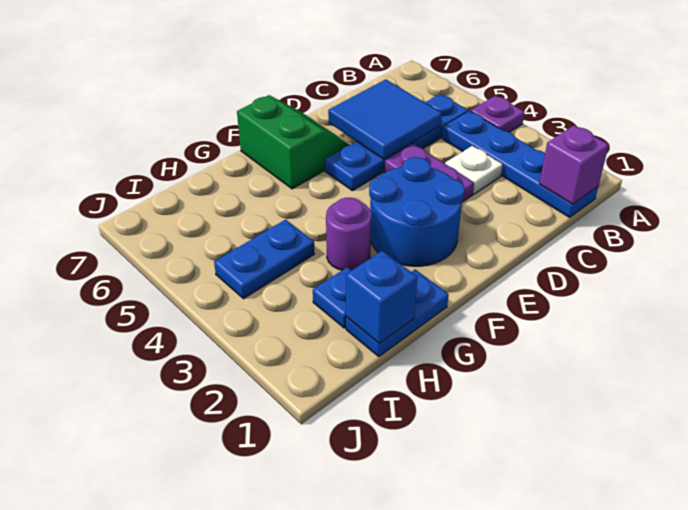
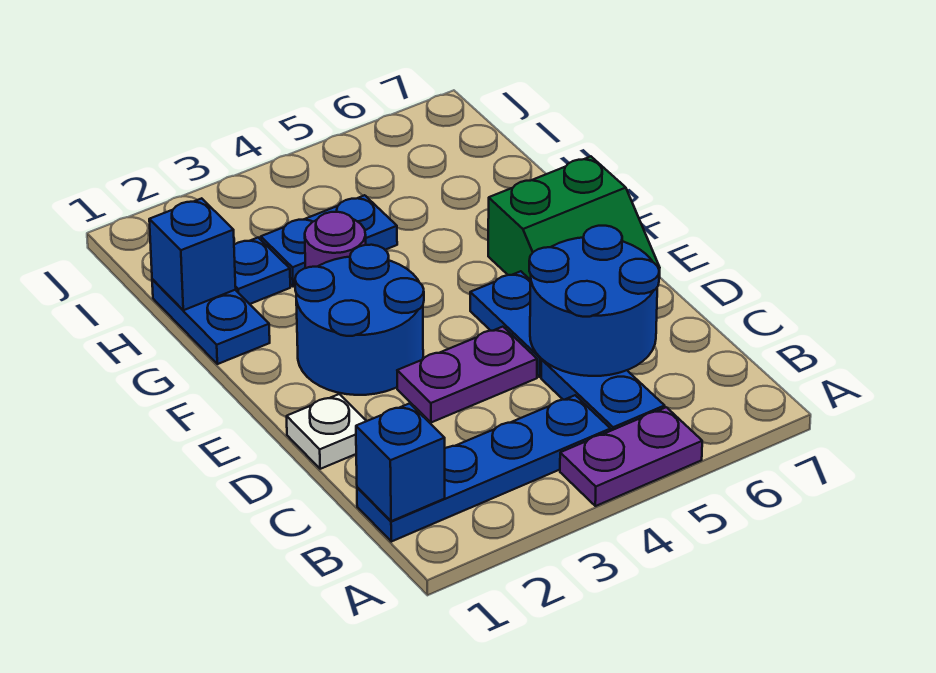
purple 1x1 plate [471,95,524,132] -> purple 1x2 plate [560,407,702,506]
purple 1x1 brick [539,125,609,204] -> blue 1x1 brick [356,403,445,521]
white 1x1 plate [445,146,503,194] -> white 1x1 plate moved to [287,394,366,469]
blue 2x2 tile [328,79,442,159] -> blue 2x2 round brick [529,226,659,376]
blue 1x2 plate [214,220,314,299] -> blue 1x2 plate turned to [261,195,397,287]

